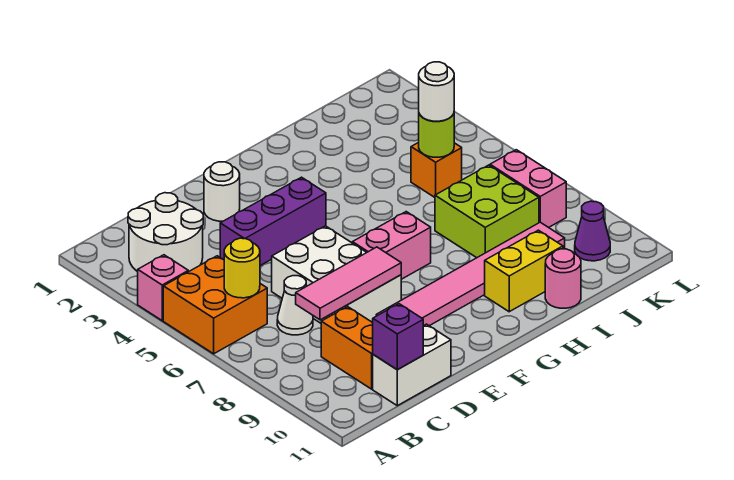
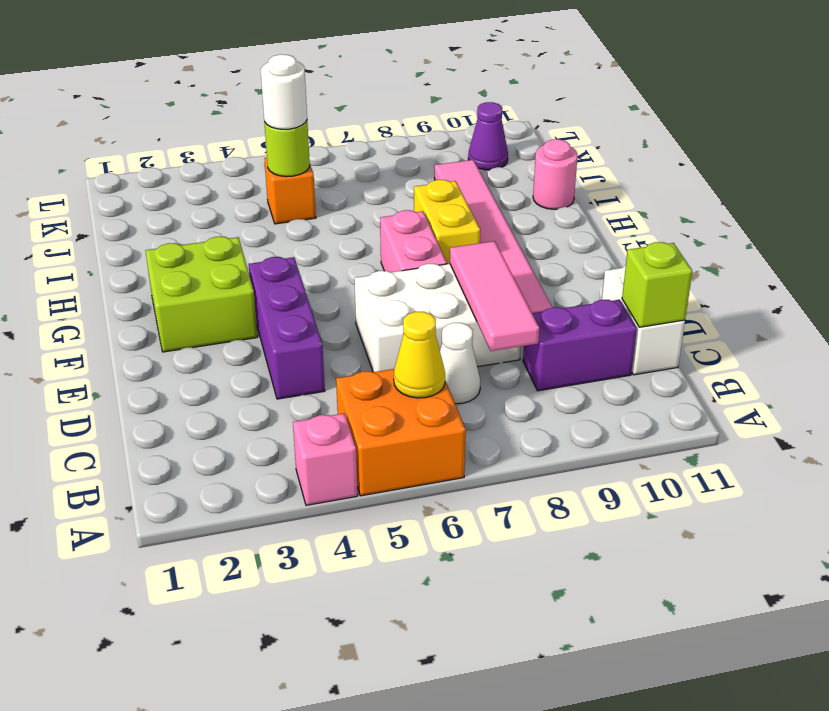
white 2x2 round brick [128,193,203,272] -> none
yellow 1x1 round brick [224,238,260,298] -> yellow 1x1 cone [394,312,445,398]
orange 1x2 brick [321,307,373,389] -> purple 1x2 brick [523,300,637,391]
purple 1x1 brick [373,304,423,369] -> lime 1x1 brick [622,242,692,327]
white 1x1 round brick [204,162,240,221] -> none
yellow 1x2 brick [485,230,563,312] -> yellow 1x2 brick moved to [414,180,480,264]
lime 2x2 brick [435,165,539,258] -> lime 2x2 brick moved to [145,237,258,352]
pink 1x2 brick [490,150,566,228] -> none

